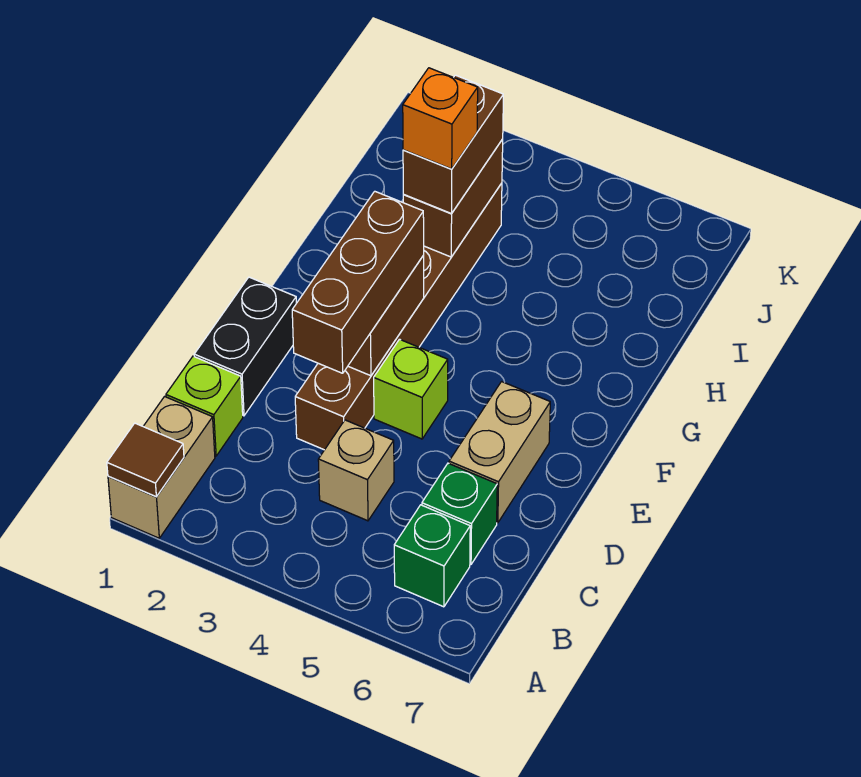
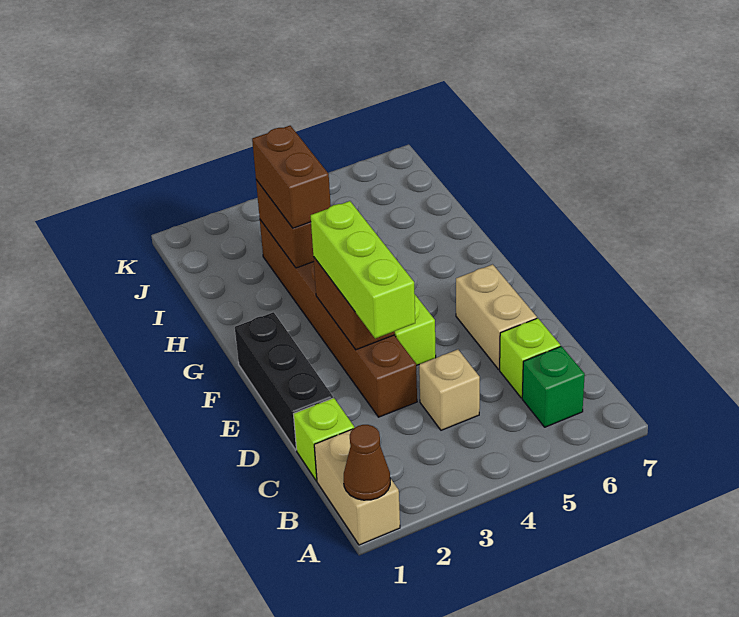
brown 1x1 tile [107,423,184,497] -> brown 1x1 cone [344,425,390,500]
green 1x1 brick [422,463,497,565] -> lime 1x1 brick [500,318,560,398]
black 1x2 brick [194,277,296,416] -> black 1x3 brick [235,312,333,450]
brown 1x3 brick [292,191,424,373] -> lime 1x3 brick [311,201,415,339]
orange 1x1 brick [403,68,478,169] -> none

